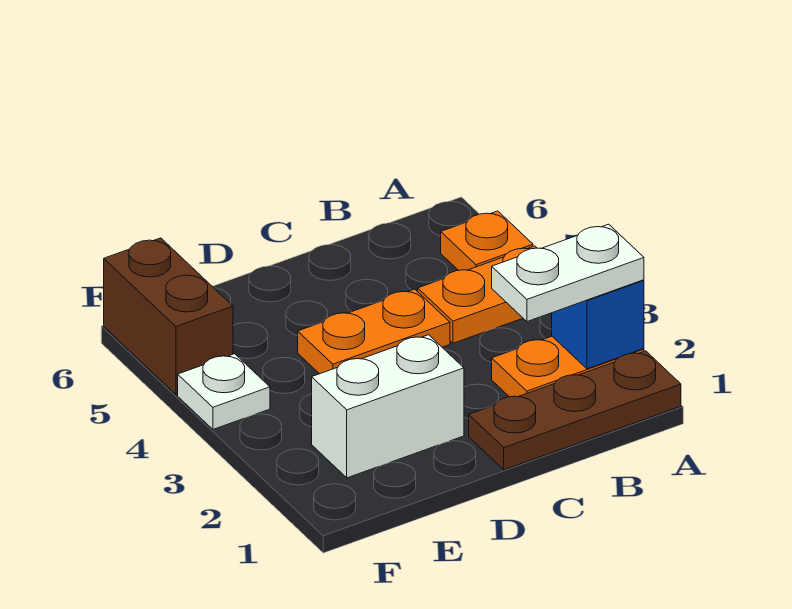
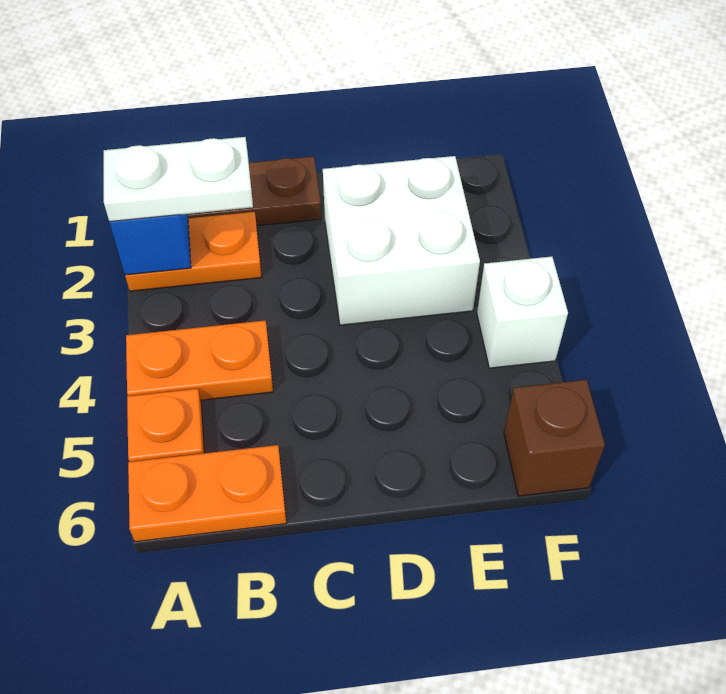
orange 1x2 plate [298,289,450,374] -> orange 1x2 plate moved to [128,445,286,542]
white 1x2 brick [312,335,464,478] -> white 2x2 brick [323,156,480,325]
white 1x1 plate [178,354,270,429] -> white 1x1 brick [477,256,568,368]
brown 1x2 brick [104,238,233,394] -> brown 1x1 brick [504,380,605,496]

